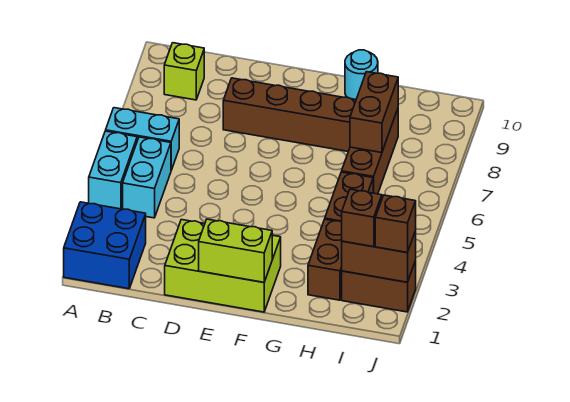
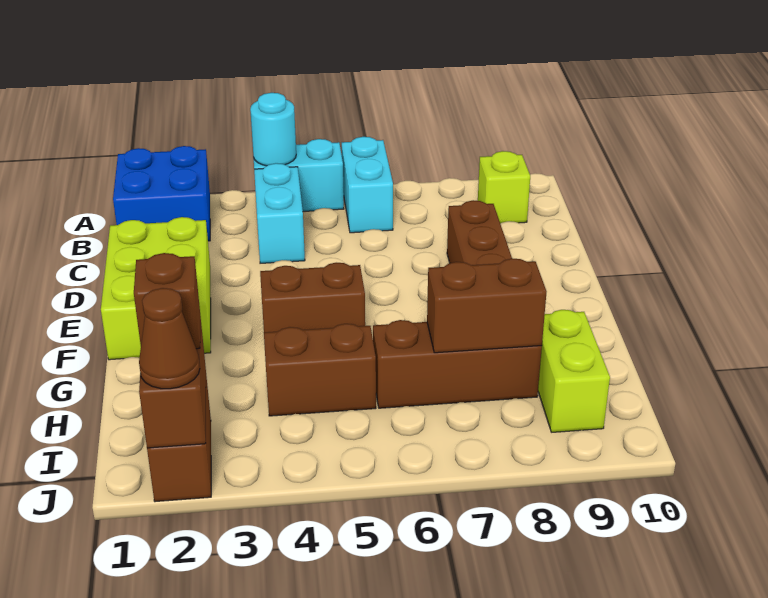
cyan 1x2 brick [123,137,171,218] -> cyan 1x2 brick turned to [254,163,305,263]
lime 1x2 brick [199,219,272,282] -> lime 1x2 brick moved to [538,310,610,432]
cyan 1x1 round brick [345,50,378,99] -> cyan 1x1 round brick moved to [250,93,296,166]
brown 1x2 brick [308,219,342,300] -> brown 1x2 brick moved to [260,263,365,332]
brown 1x1 brick [375,195,416,253] -> brown 1x1 cone [139,288,200,389]

